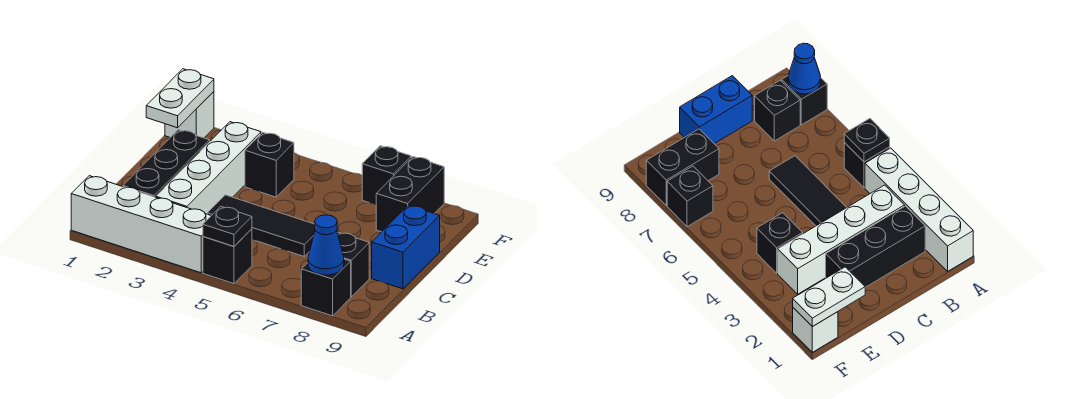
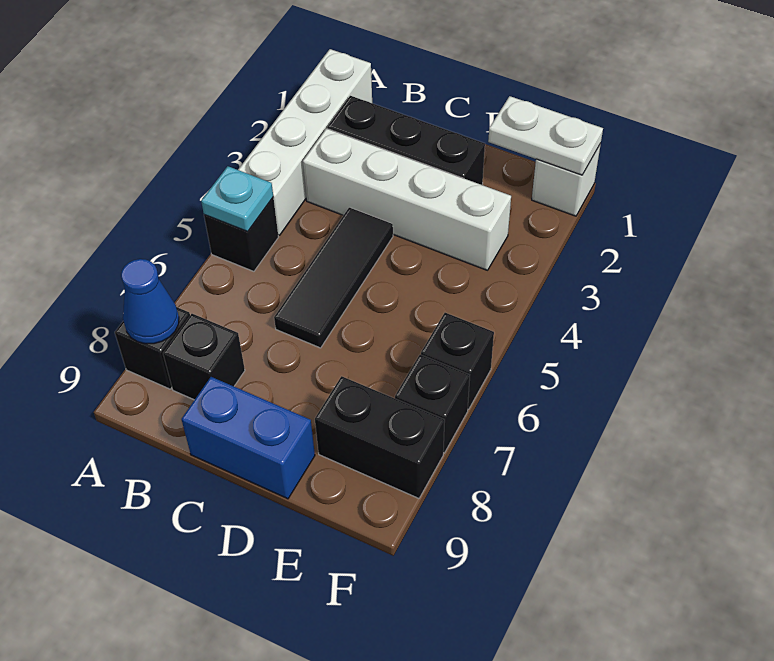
black 1x1 plate [203,206,252,246] -> cyan 1x1 plate [201,166,273,232]
black 1x1 brick [245,133,294,197] -> black 1x1 brick moved to [421,313,494,409]

